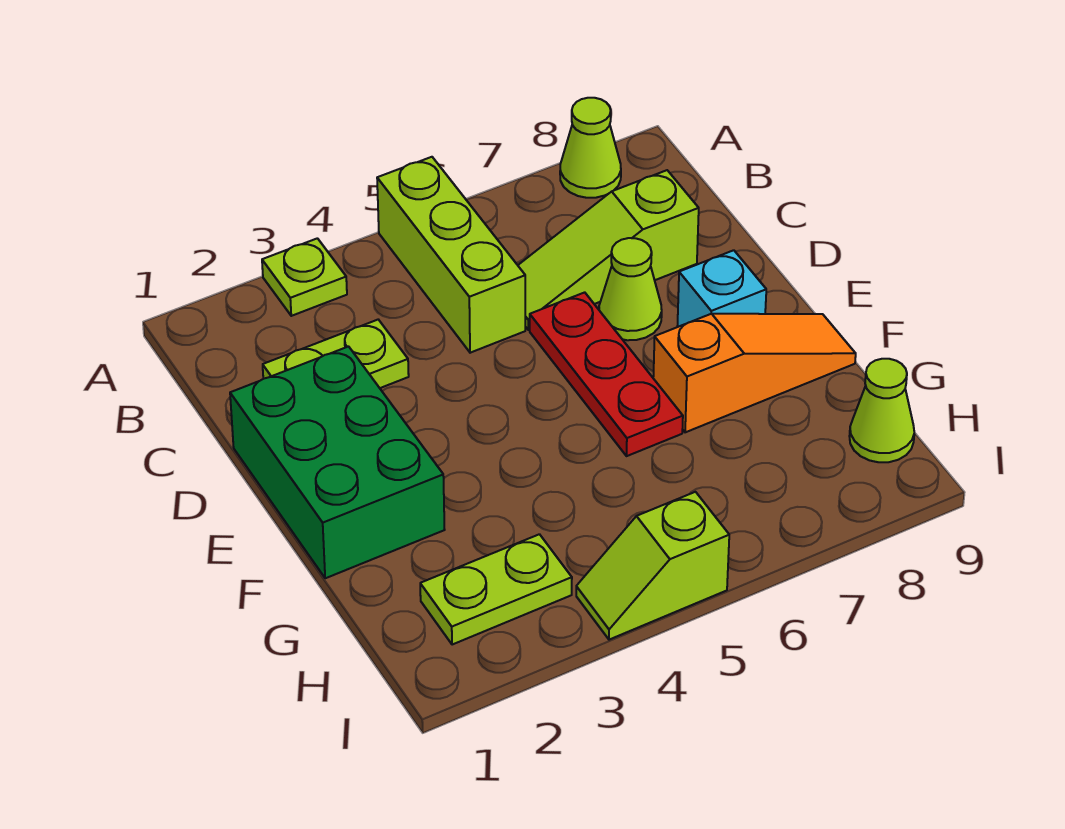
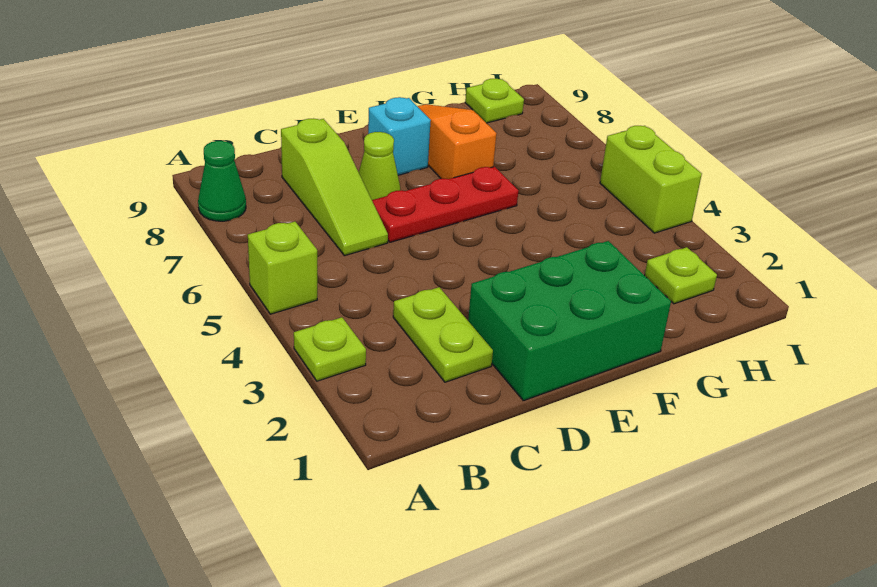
lime 1x3 brick [377,157,525,353] -> lime 1x1 brick [248,221,317,314]
lime 1x1 cone [560,98,621,198] -> green 1x1 cone [198,141,246,221]
lime 1x2 plate [420,534,572,645] -> lime 1x1 plate [645,247,717,304]
lime 1x1 cone [849,359,914,462] -> lime 1x1 plate [465,78,524,123]
lime 1x2 slope [576,492,729,640] -> lime 1x2 brick [600,126,702,233]

